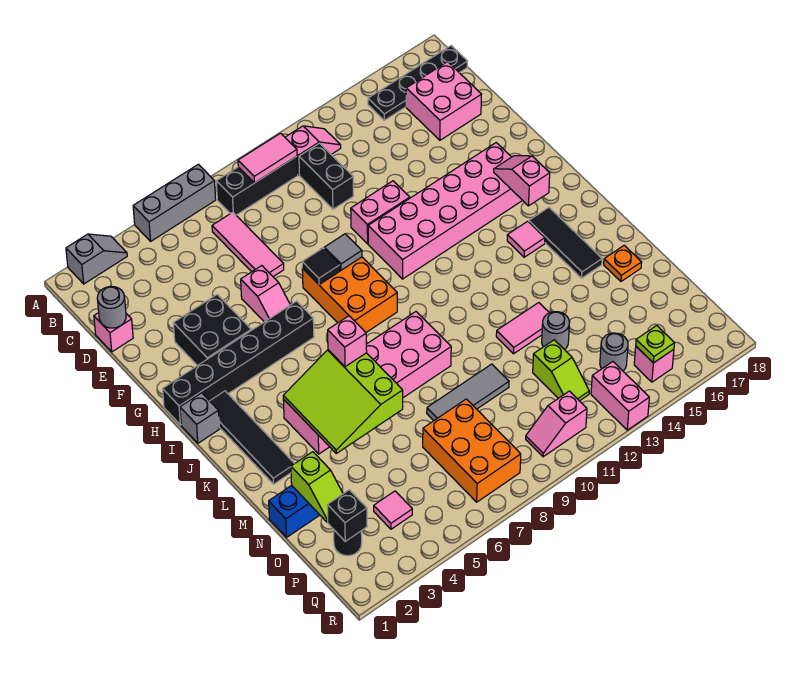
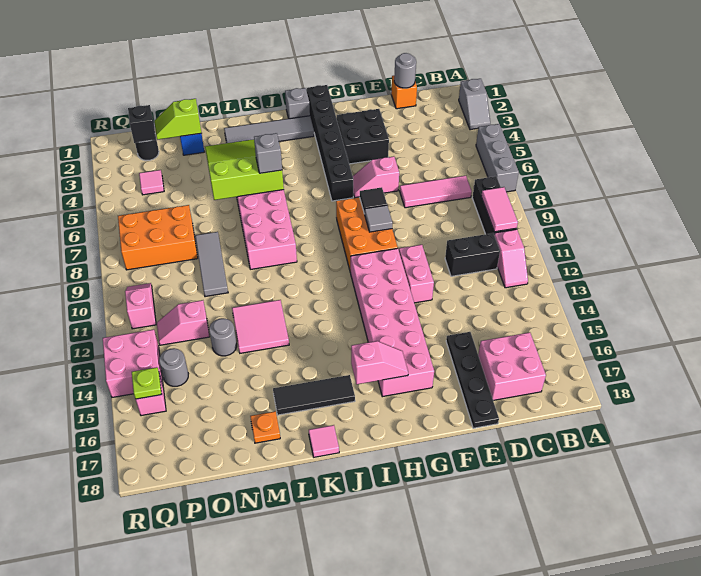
black 1x4 plate [368,46,467,120] -> black 1x4 plate moved to [446,332,499,428]
pink 1x1 brick [94,313,133,352] -> orange 1x1 brick [391,76,417,109]
orange 2x3 brick [302,257,397,332] -> orange 2x3 brick turned to [336,197,398,273]
black 1x4 tile [210,391,295,484] -> grey 1x4 tile [224,116,314,143]
pink 1x1 tile [507,221,545,257] -> pink 1x1 tile moved to [309,425,339,457]
pink 1x1 brick [328,316,367,367] -> grey 1x1 brick [254,133,282,173]
pink 1x2 tile [496,303,549,354] -> pink 2x2 tile [232,300,289,353]
lime 1x2 slope [533,340,589,401] -> pink 1x2 slope [157,300,210,345]
pink 1x2 brick [591,362,649,430] -> pink 2x2 brick [103,329,163,397]

